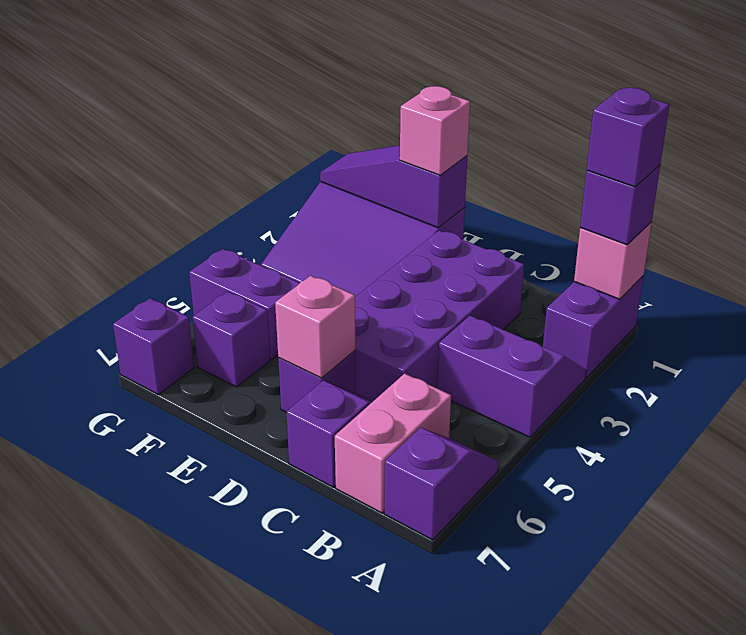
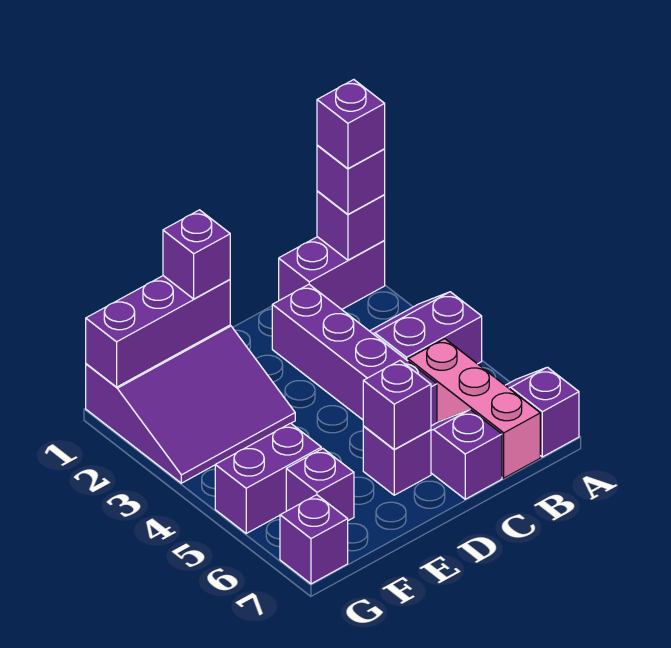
purple 1x2 brick [543,276,644,378] -> purple 1x2 brick turned to [279,237,385,309]
pink 1x1 brick [574,222,652,299] -> purple 1x1 brick [317,191,385,260]
pink 1x2 brick [335,373,451,513] -> pink 1x3 brick [408,339,540,478]
purple 2x4 brick [355,231,524,401] -> purple 1x4 brick [272,285,437,426]
pink 1x1 brick [275,276,355,378] -> purple 1x1 brick [363,361,431,450]
purple 1x3 slope [320,145,467,228] -> purple 1x3 brick [86,276,230,387]
pink 1x1 brick [400,86,470,175] -> purple 1x1 brick [163,210,230,299]

